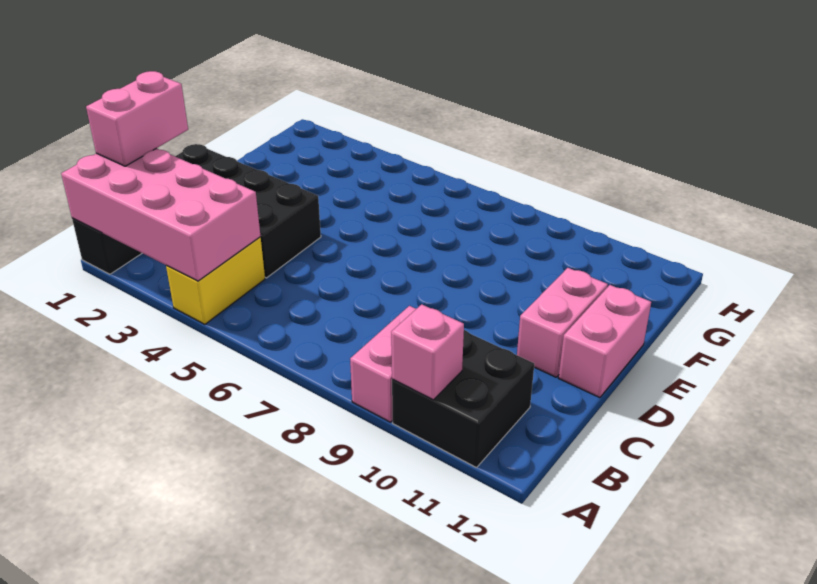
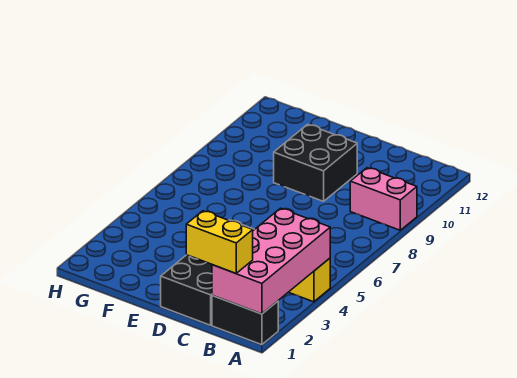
black 2x2 brick [392,330,534,468] -> black 2x2 brick moved to [274,125,357,201]
pink 1x1 brick [391,304,464,400] -> none
pink 1x2 brick [86,71,188,166] -> yellow 1x2 brick [186,211,253,273]
pink 1x2 brick [517,268,608,377] -> none
pink 1x2 brick [559,285,651,398] -> none

